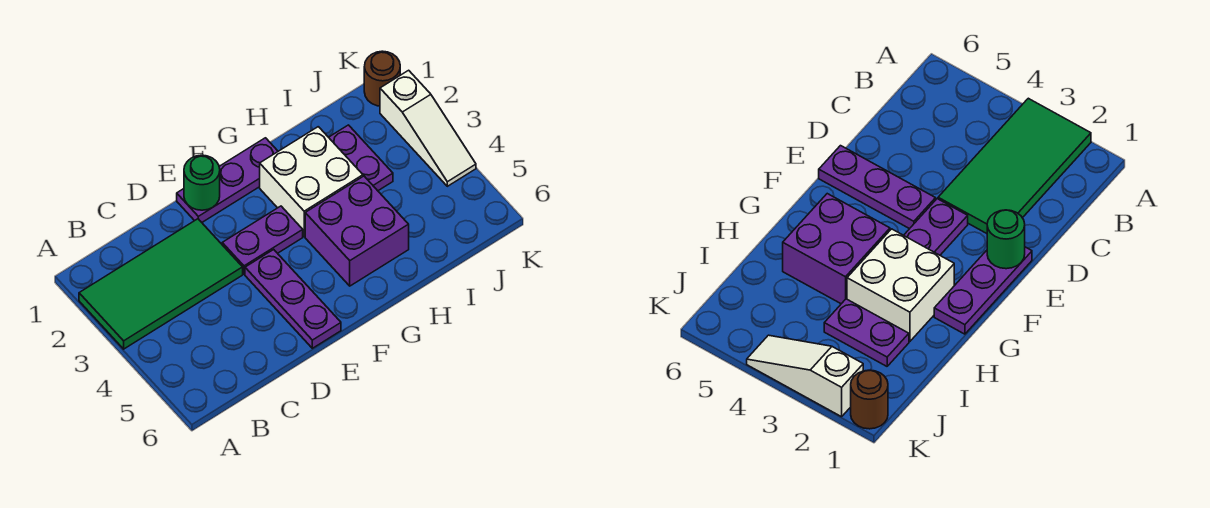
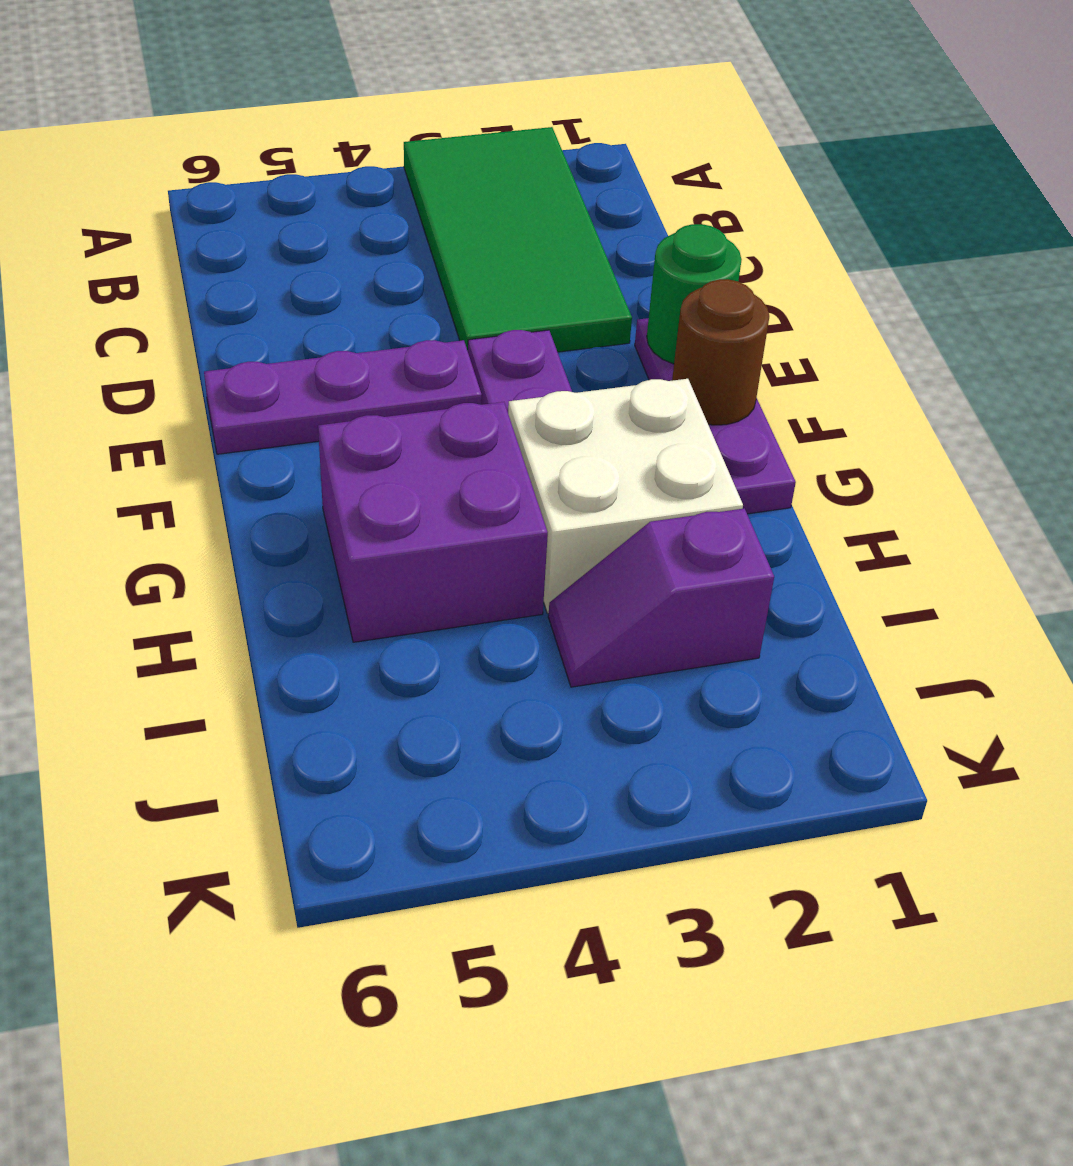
purple 1x2 plate [329,125,393,191] -> purple 1x2 slope [548,508,774,687]
brown 1x1 round brick [364,51,400,106] -> brown 1x1 round brick moved to [672,279,769,425]
white 1x3 slope [380,70,476,186] -> none

